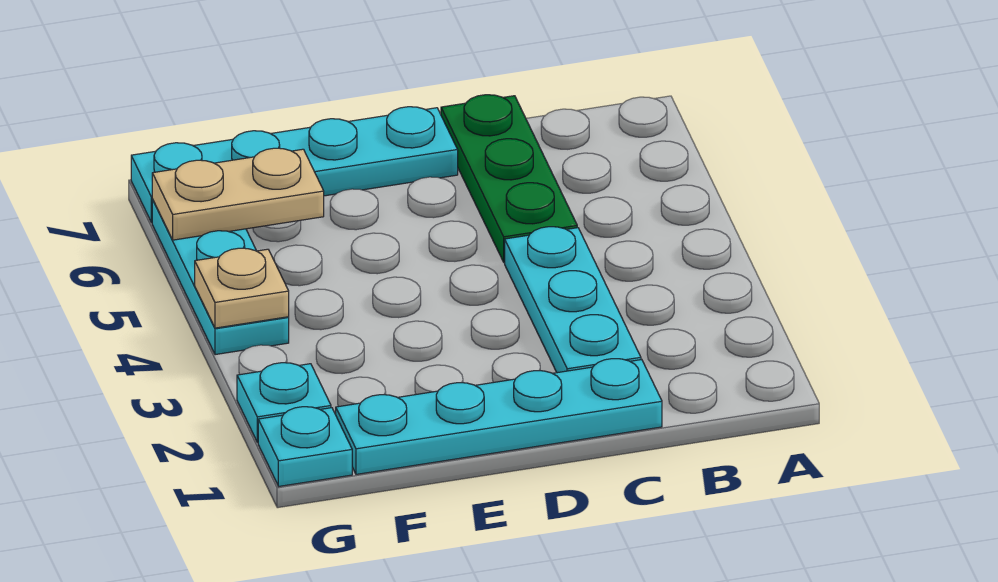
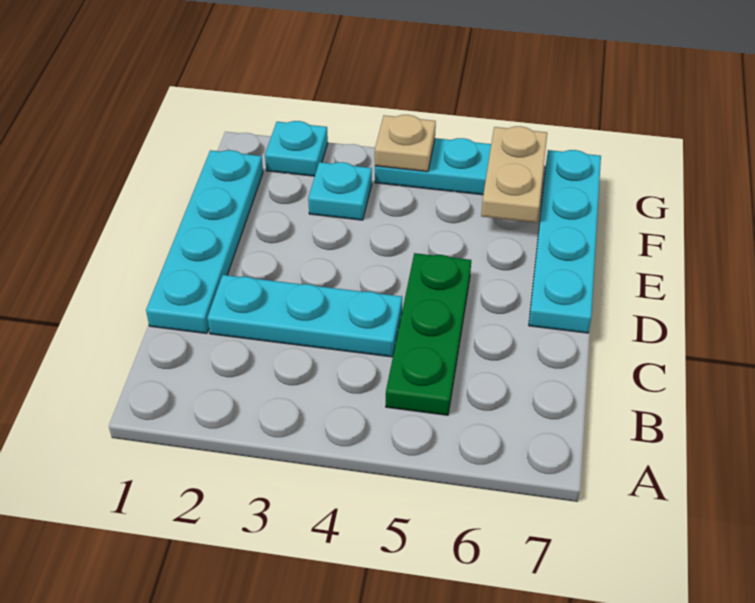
green 1x3 plate [441,95,577,262] -> green 1x3 plate turned to [386,253,471,415]
cyan 1x1 plate [258,407,352,486] -> cyan 1x1 plate moved to [308,162,372,220]

